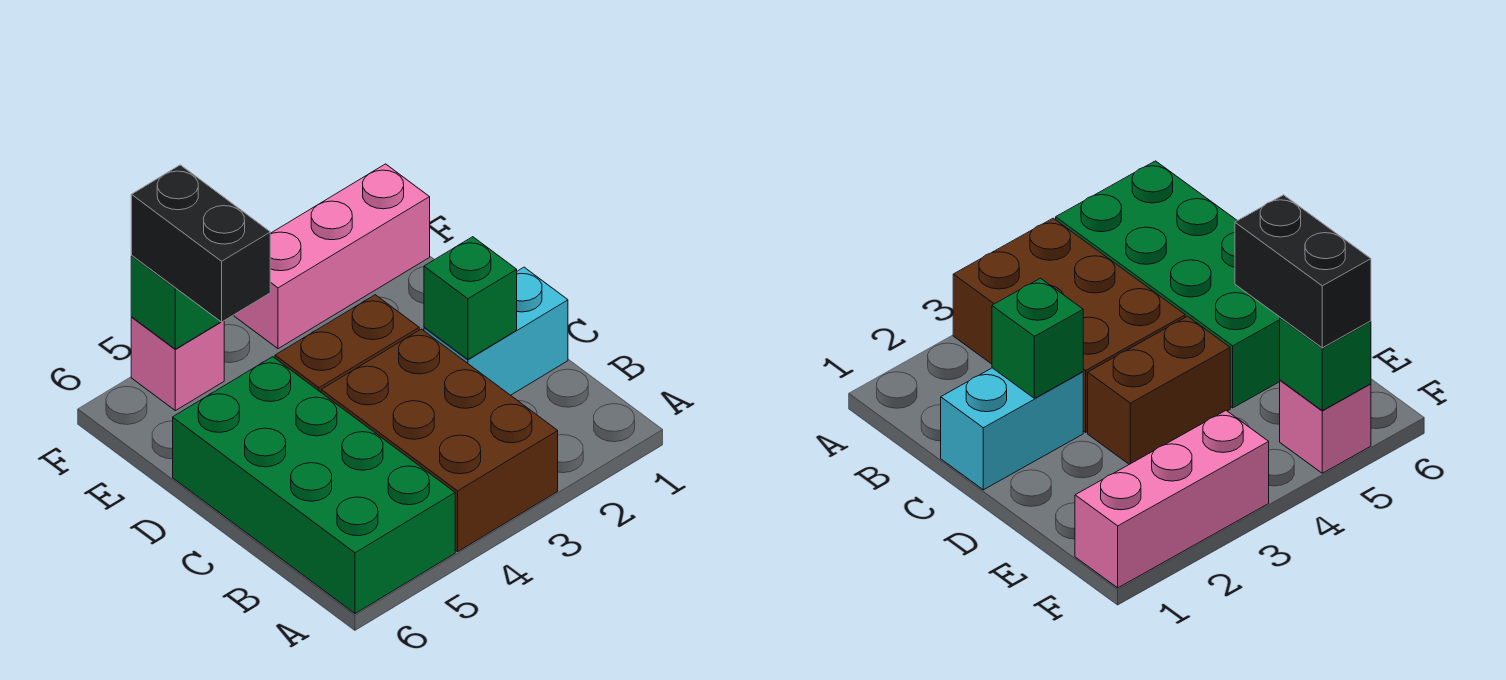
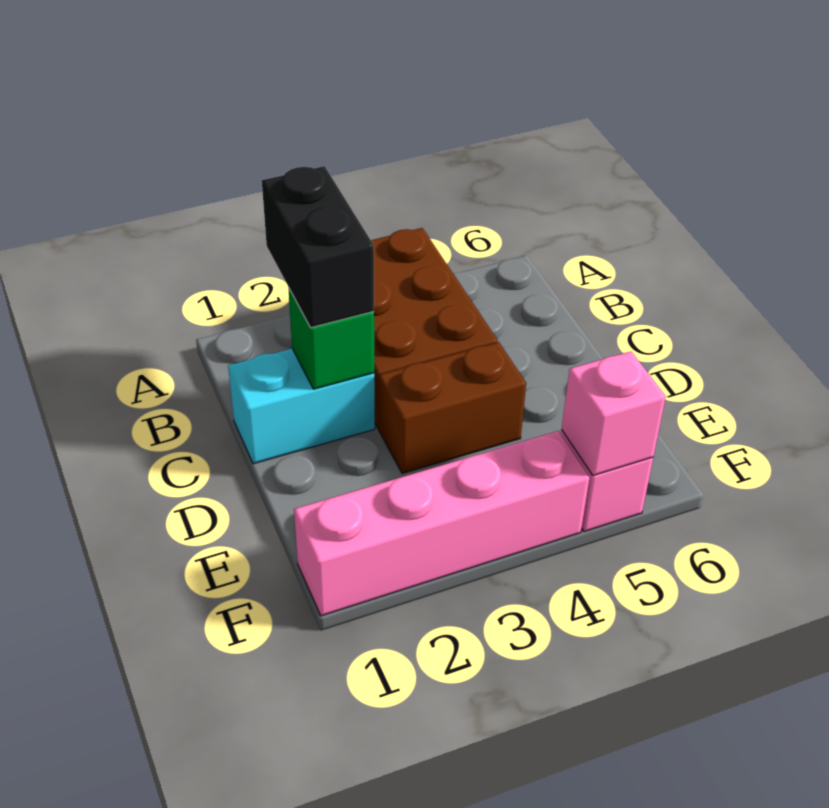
green 2x4 brick [173,357,455,614] -> none
black 1x2 brick [131,165,270,322] -> black 1x2 brick moved to [262,166,374,328]
pink 1x3 brick [234,164,430,349] -> pink 1x4 brick [294,431,589,616]
green 1x1 brick [131,256,221,349] -> pink 1x1 brick [562,351,666,476]

